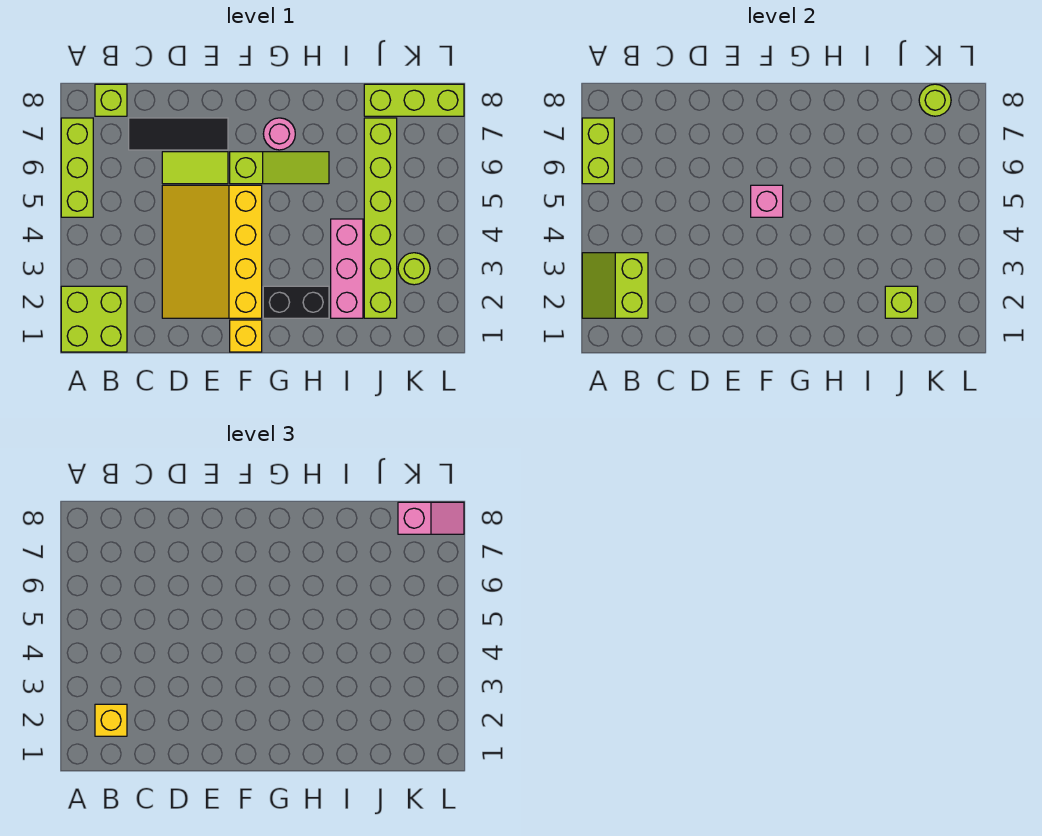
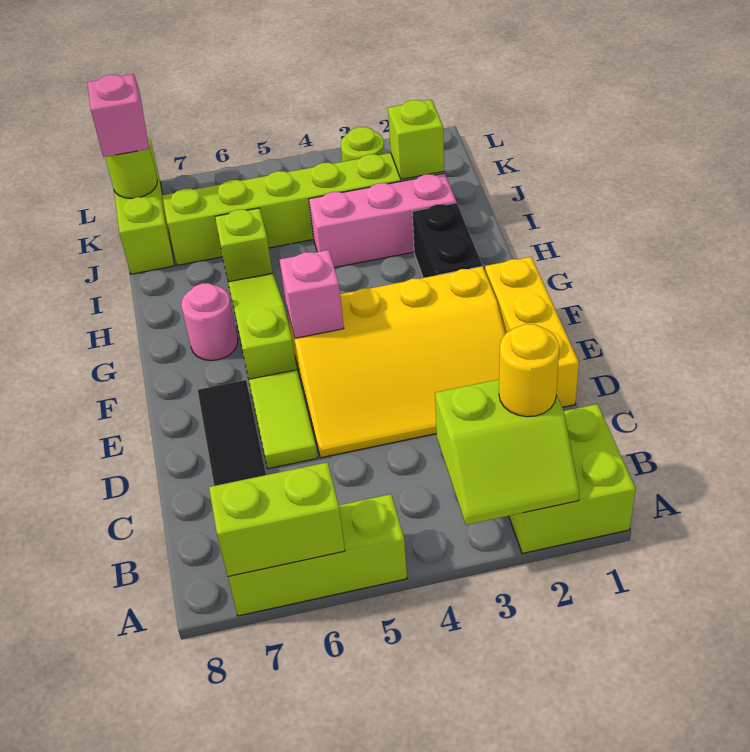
yellow 1x1 brick [95,704,127,736] -> yellow 1x1 round brick [499,324,559,417]
lime 1x1 brick [95,84,127,116] -> lime 1x1 brick moved to [215,208,273,282]
yellow 1x1 brick [230,320,262,352] -> yellow 1x3 brick [485,257,579,407]

